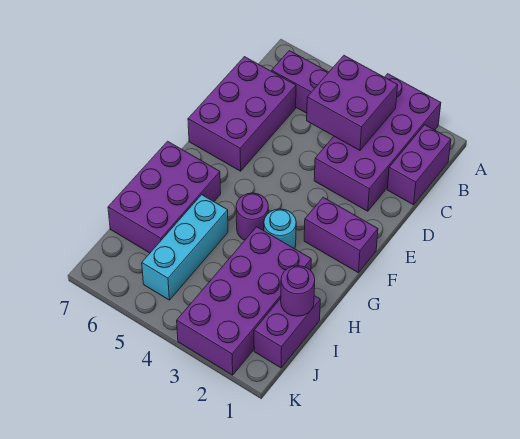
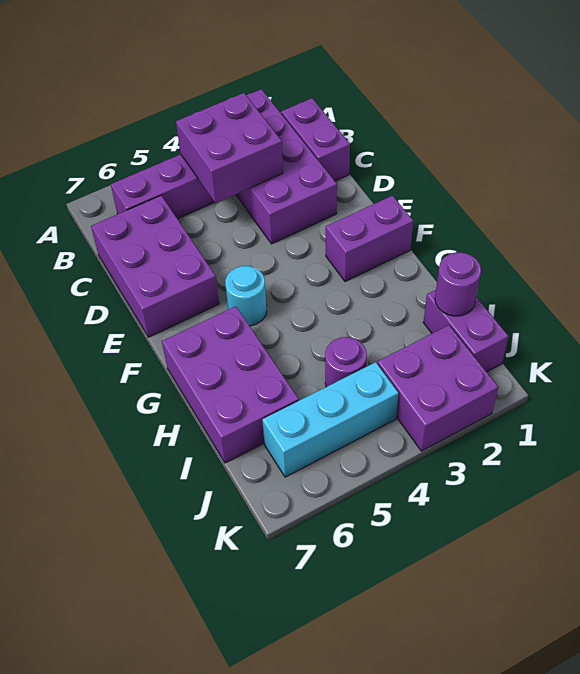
cyan 1x1 round brick [264,209,296,249] -> cyan 1x1 round brick moved to [225,266,267,326]
purple 1x1 round brick [236,193,268,240] -> purple 1x1 round brick moved to [325,337,367,387]
purple 2x4 brick [177,227,311,375] -> purple 2x2 brick [377,325,498,451]
cyan 1x3 brick [142,195,228,300] -> cyan 1x3 brick turned to [262,362,399,477]

